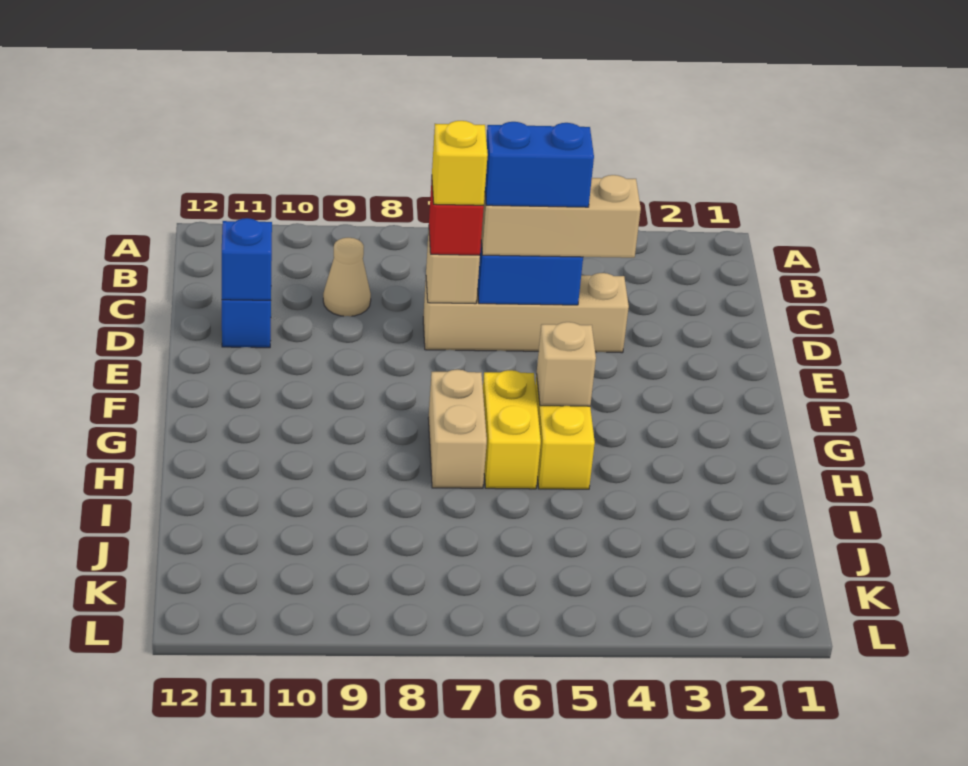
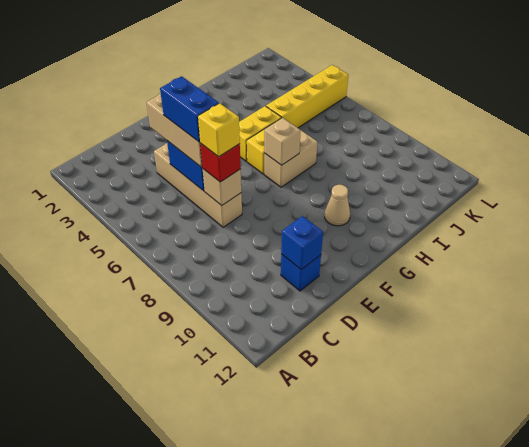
tan 1x1 cone [323,238,371,316] -> tan 1x1 cone moved to [325,185,350,226]
tan 1x1 brick [537,322,596,406] -> tan 1x1 brick moved to [264,118,301,165]
none -> yellow 1x4 brick [266,65,348,128]

